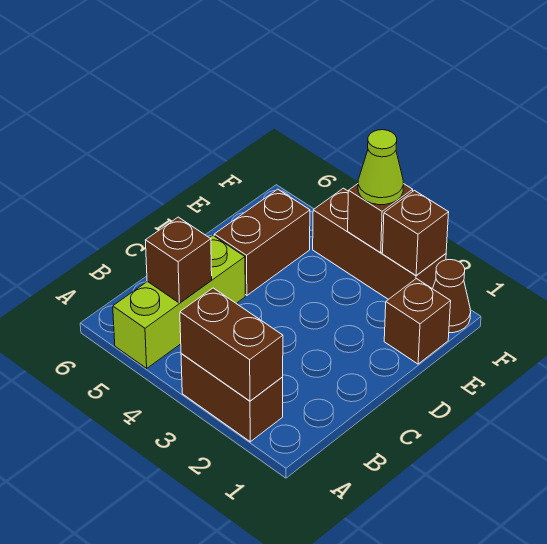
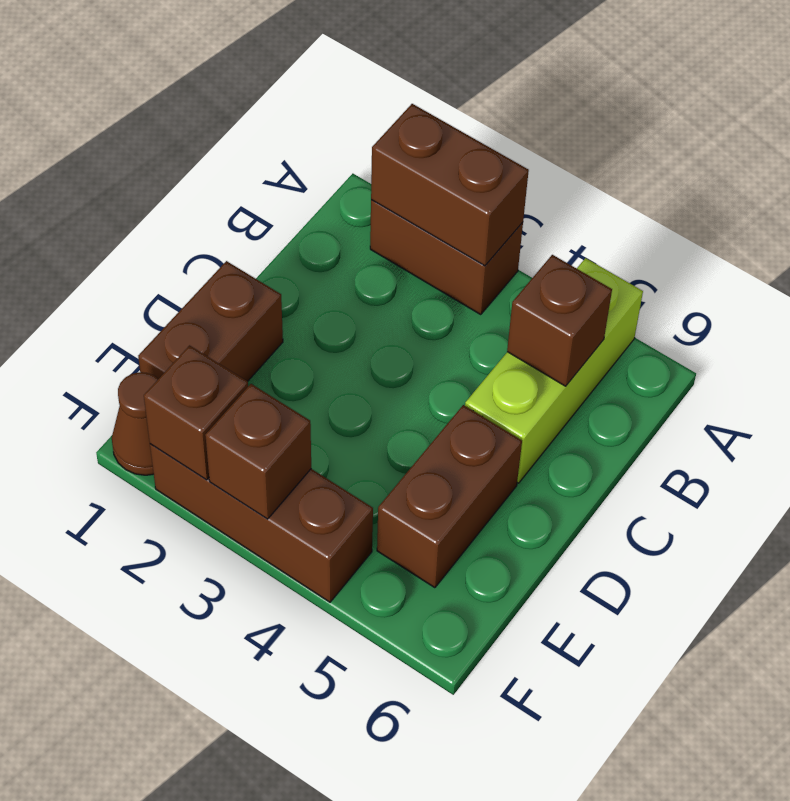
brown 1x1 brick [384,279,451,364] -> brown 1x2 brick [138,261,283,381]
lime 1x1 cone [358,130,404,205] -> none

